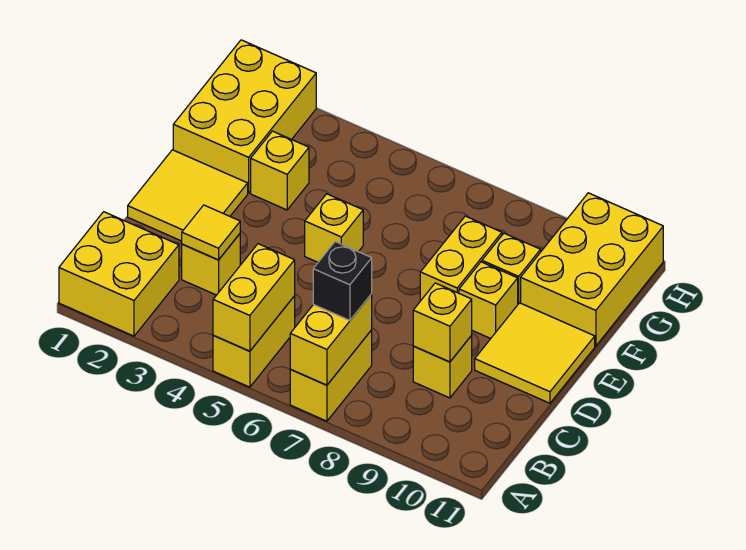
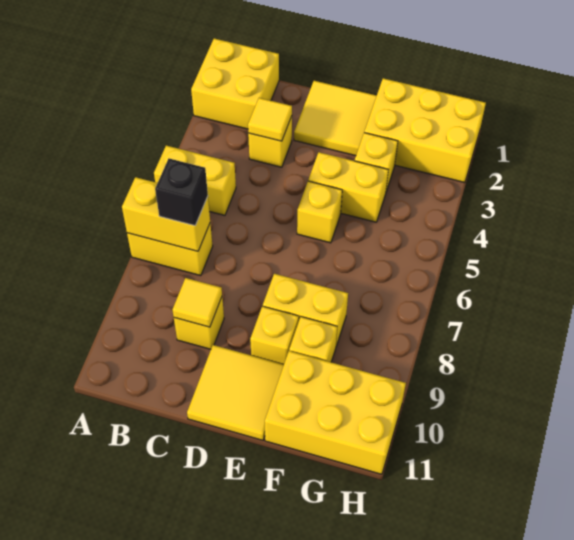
yellow 1x2 brick [213,244,295,351] -> yellow 1x2 brick moved to [308,152,388,222]
yellow 1x1 brick [413,283,472,362] -> yellow 1x1 tile [173,278,222,327]

